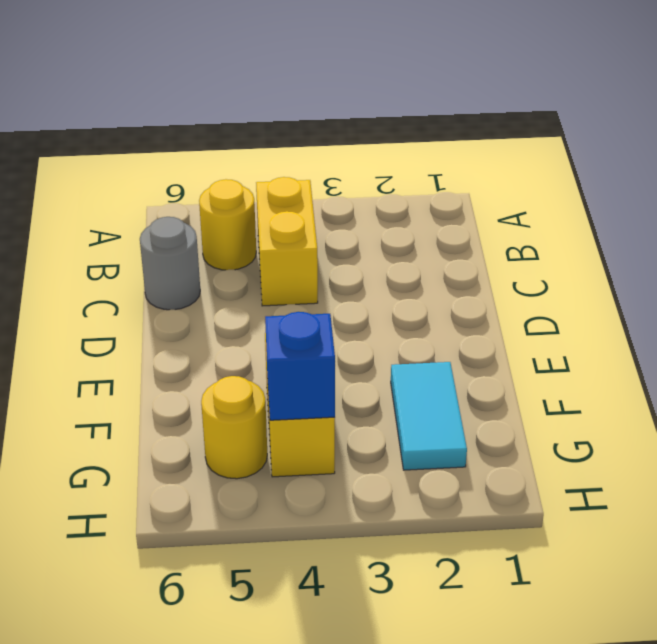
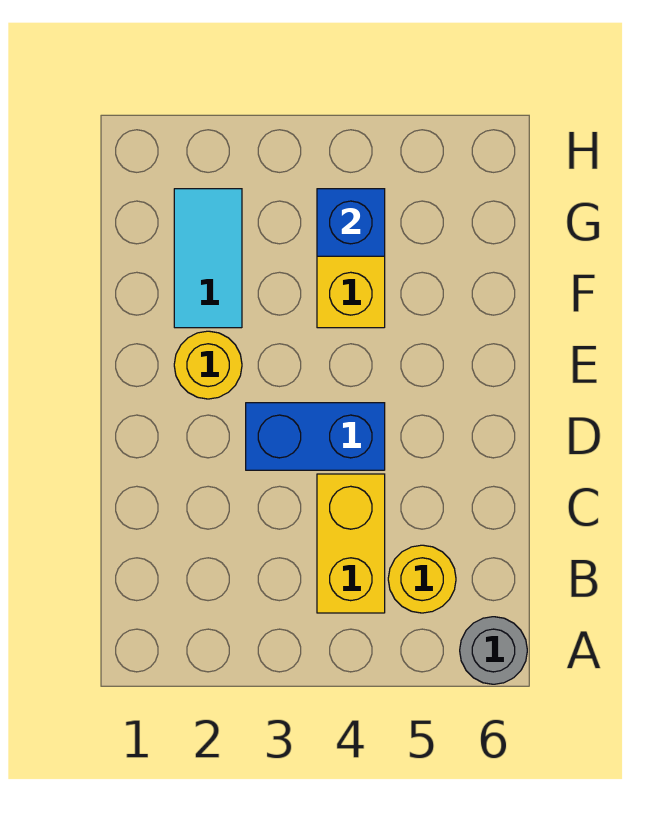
grey 1x1 round brick [140,217,200,310] -> grey 1x1 round brick moved to [460,617,527,684]
none -> blue 1x2 brick [246,403,385,470]
yellow 1x1 round brick [201,376,267,479] -> yellow 1x1 round brick moved to [174,331,242,399]

